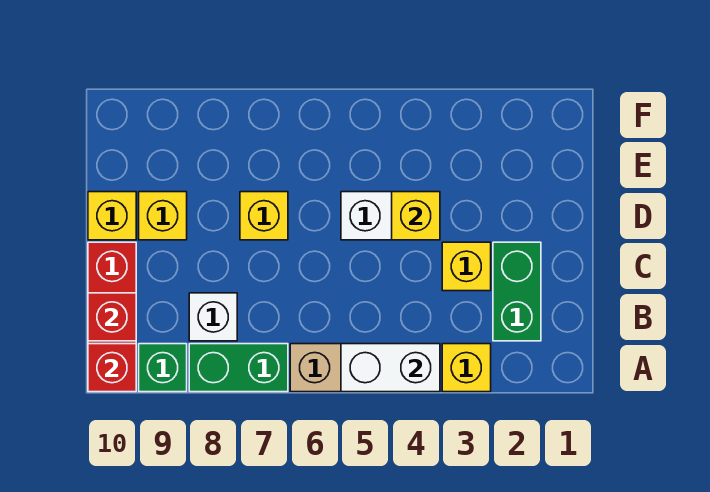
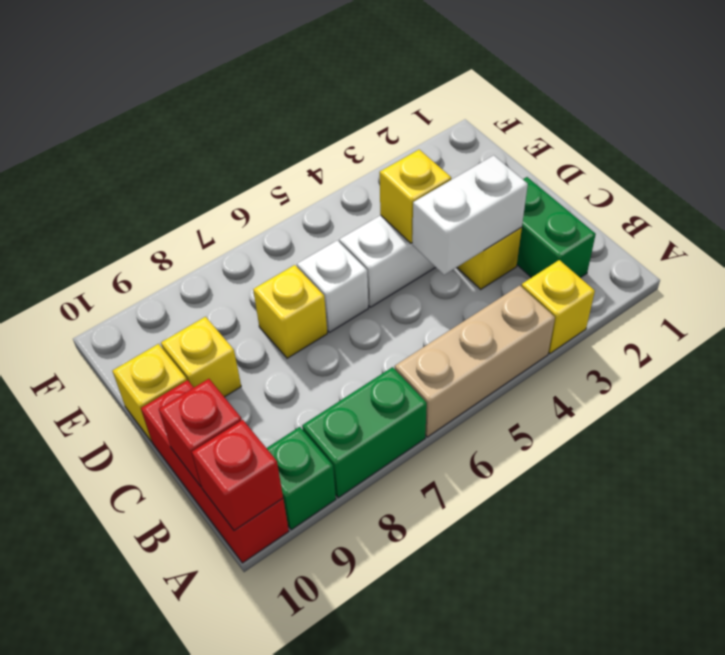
white 1x2 brick [341,344,440,392] -> white 1x2 brick moved to [412,155,528,275]
white 1x1 brick [189,293,237,341] -> white 1x1 brick moved to [297,240,368,332]

